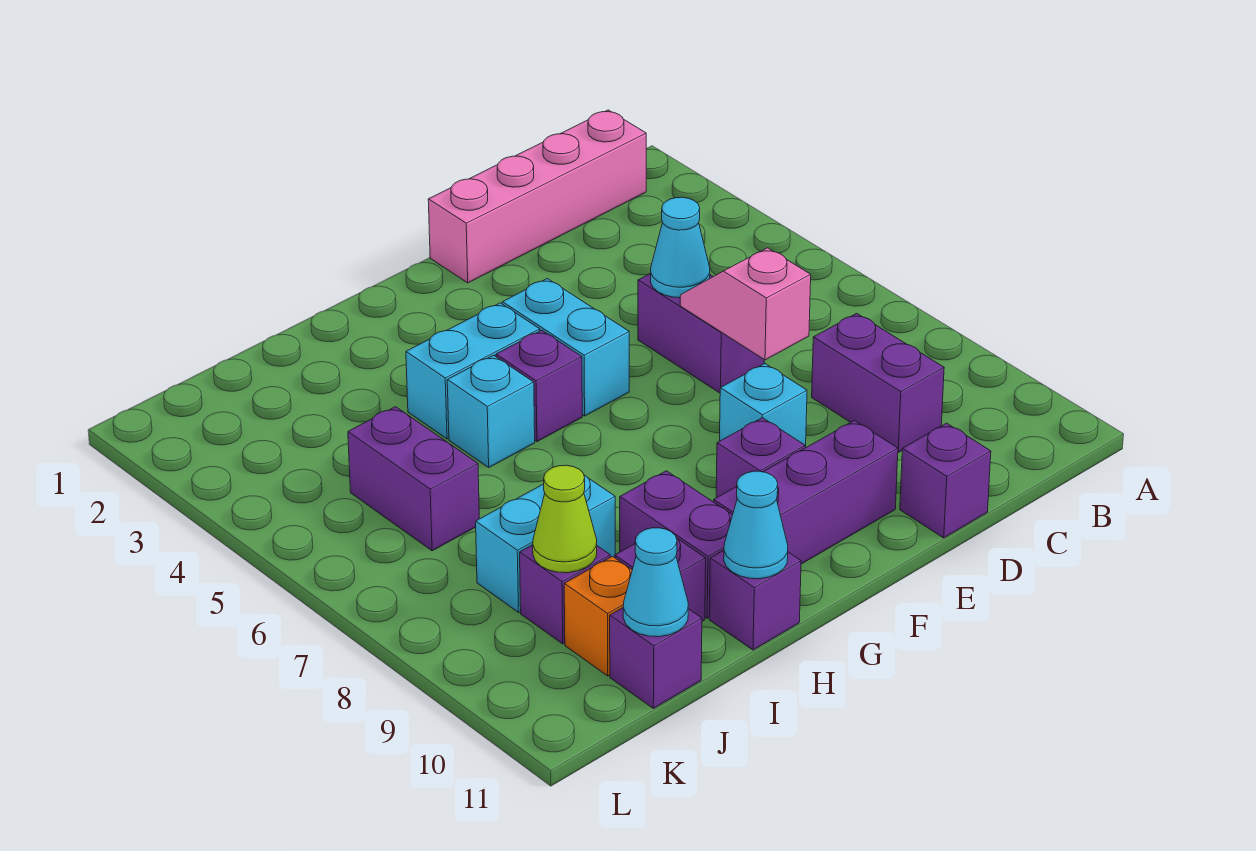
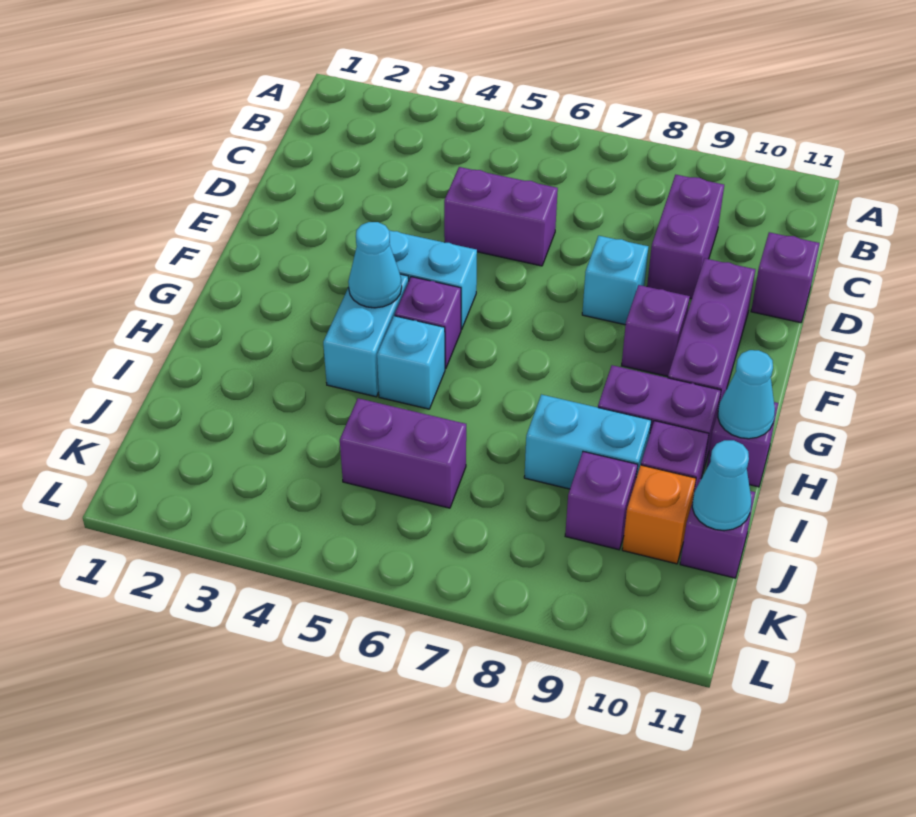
pink 1x4 brick [428,110,646,283] -> none
purple 1x2 brick [812,313,944,452] -> purple 1x2 brick turned to [647,175,724,299]
cyan 1x1 cone [651,197,710,298] -> cyan 1x1 cone moved to [348,222,402,308]
pink 1x2 slope [680,248,811,360] -> none
cyan 1x2 brick [476,475,615,612] -> cyan 1x2 brick turned to [524,395,651,489]
lime 1x1 cone [533,465,597,573] -> none

